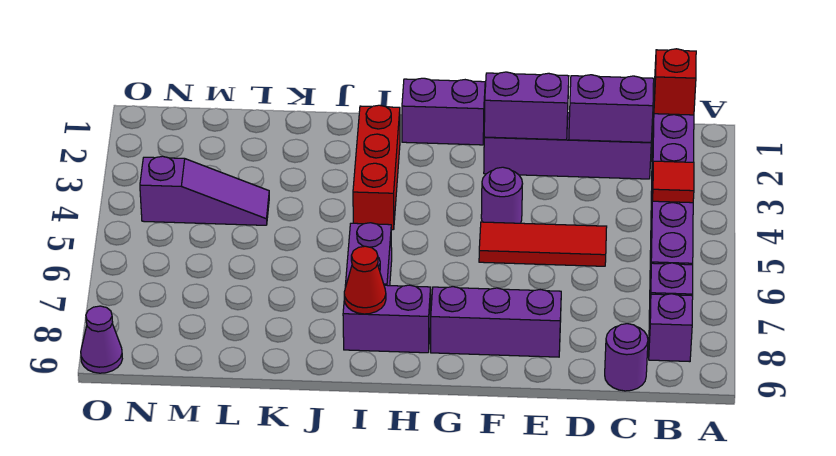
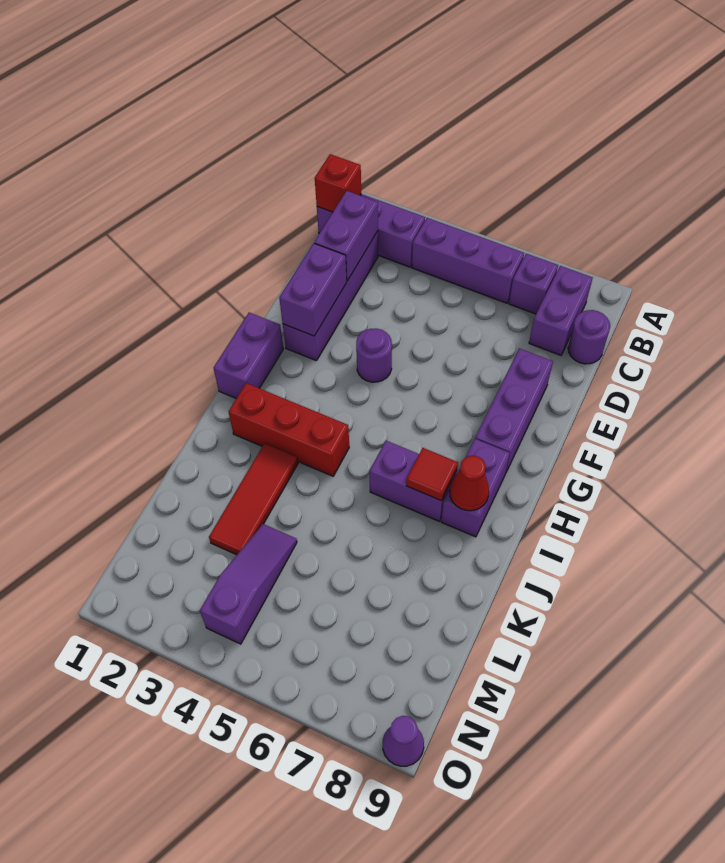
red 1x1 tile [652,161,694,203] -> red 1x1 tile moved to [406,448,458,501]
purple 1x1 brick [649,294,693,362] -> purple 1x2 brick [529,266,593,355]
red 1x3 tile [479,222,607,266] -> red 1x3 tile moved to [209,443,298,555]

